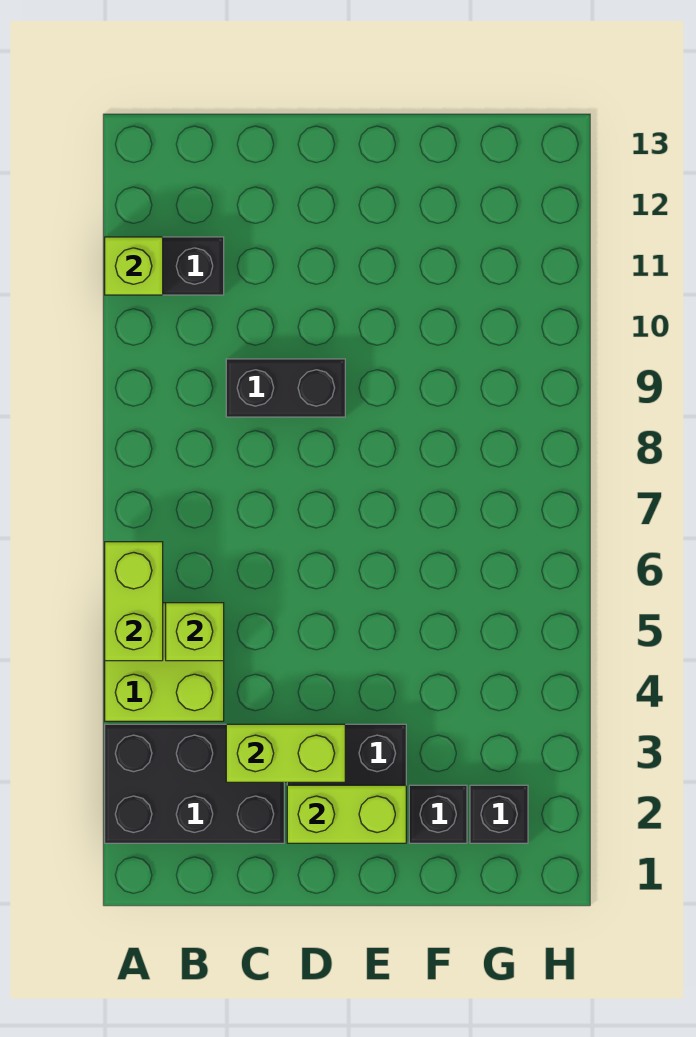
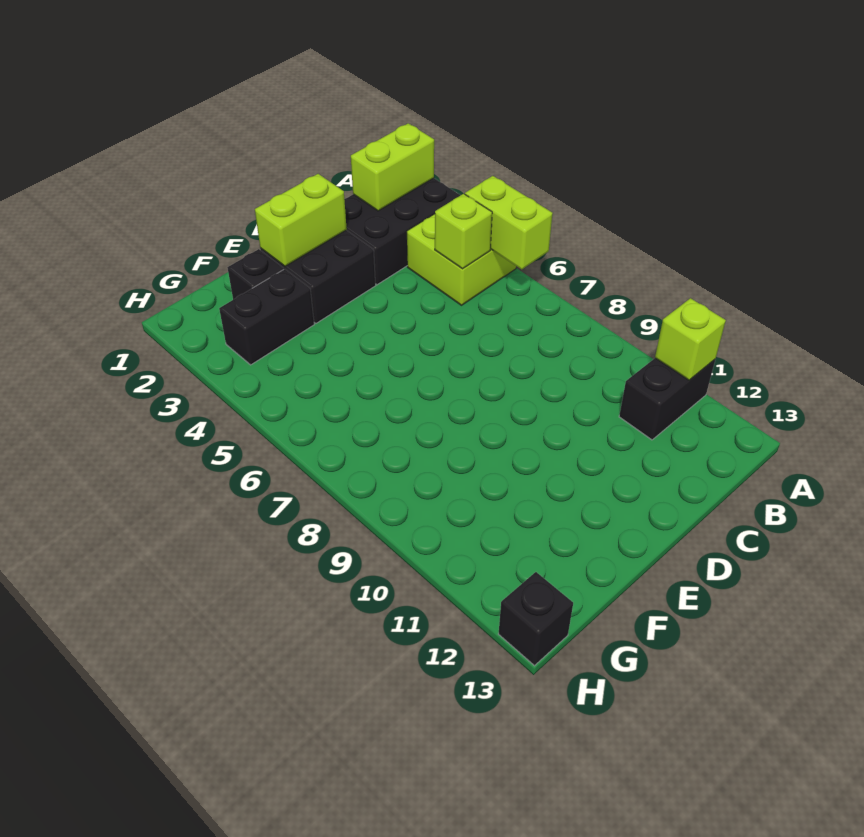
lime 1x2 brick [226,724,345,782] -> lime 1x2 brick moved to [351,123,434,211]
black 1x2 brick [226,359,345,417] -> black 1x2 brick moved to [219,269,314,365]
black 1x1 brick [470,785,528,843] -> black 1x1 brick moved to [499,572,573,666]

